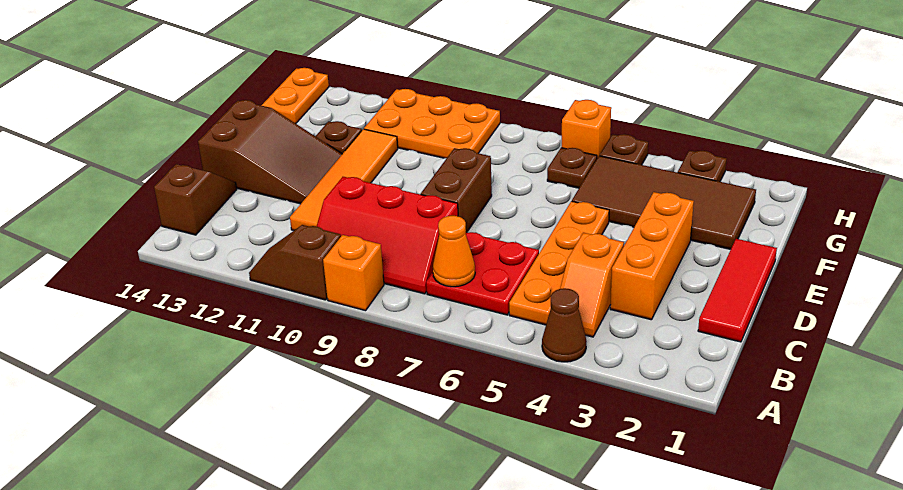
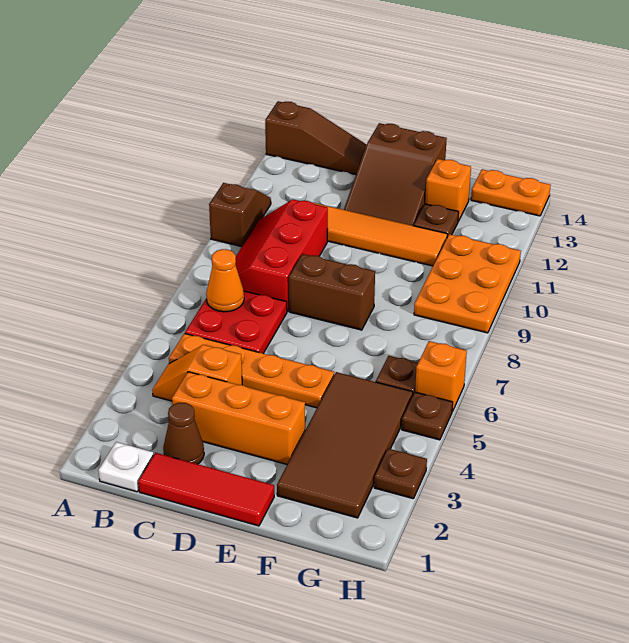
brown 1x1 cone [542,288,587,362] -> brown 1x1 cone moved to [163,403,204,464]
orange 1x1 brick [323,235,384,311] -> orange 1x1 brick moved to [425,159,471,221]
none -> white 1x1 plate [98,442,154,492]
brown 1x2 slope [154,164,237,235] -> brown 1x3 slope [265,101,367,175]

